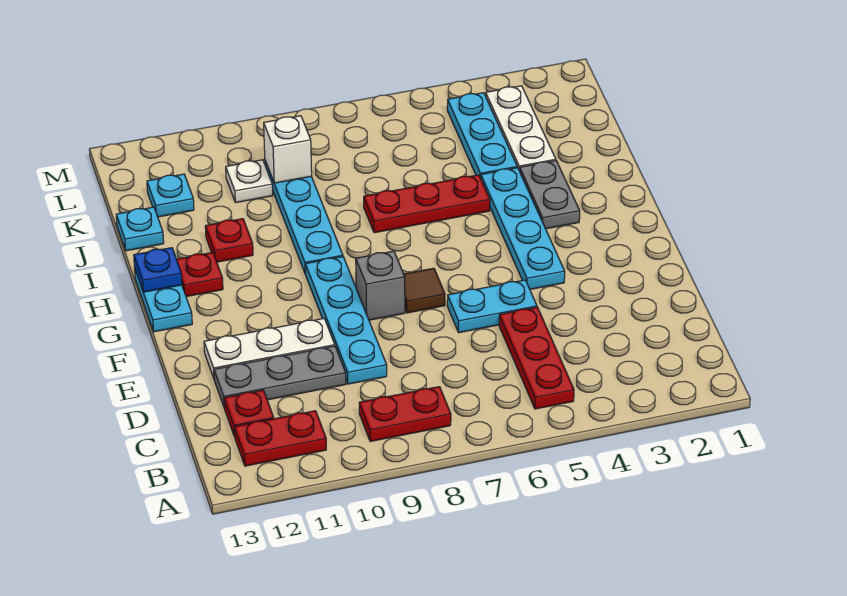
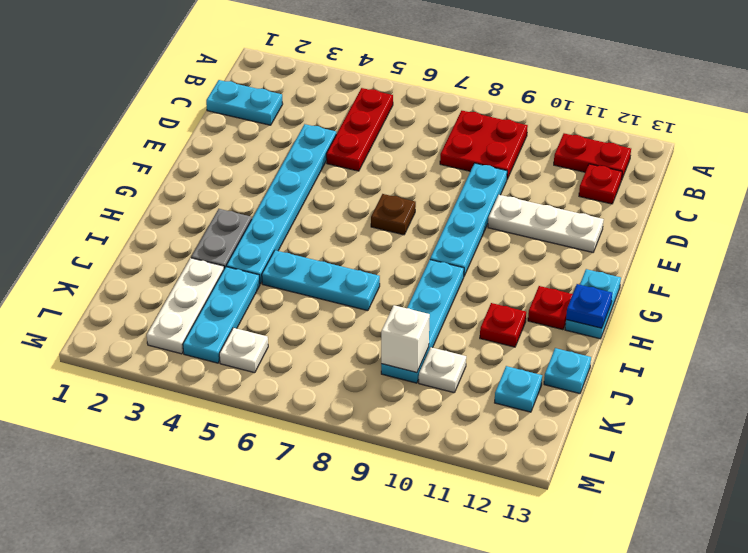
red 1x2 plate [359,387,451,442] -> red 2x2 plate [440,111,528,179]
grey 1x3 plate [214,346,346,408] -> none
cyan 1x2 plate [447,280,537,333] -> cyan 1x2 plate moved to [206,80,283,125]
cyan 1x4 plate [481,168,565,289] -> cyan 1x6 plate [226,124,336,284]
brown 1x1 tile [404,268,445,313] -> brown 1x1 plate [371,194,416,235]
grey 1x1 brick [356,251,405,320] -> none
red 1x3 plate [364,175,490,233] -> cyan 1x3 plate [262,250,380,311]
none -> white 1x1 plate [219,328,268,373]

